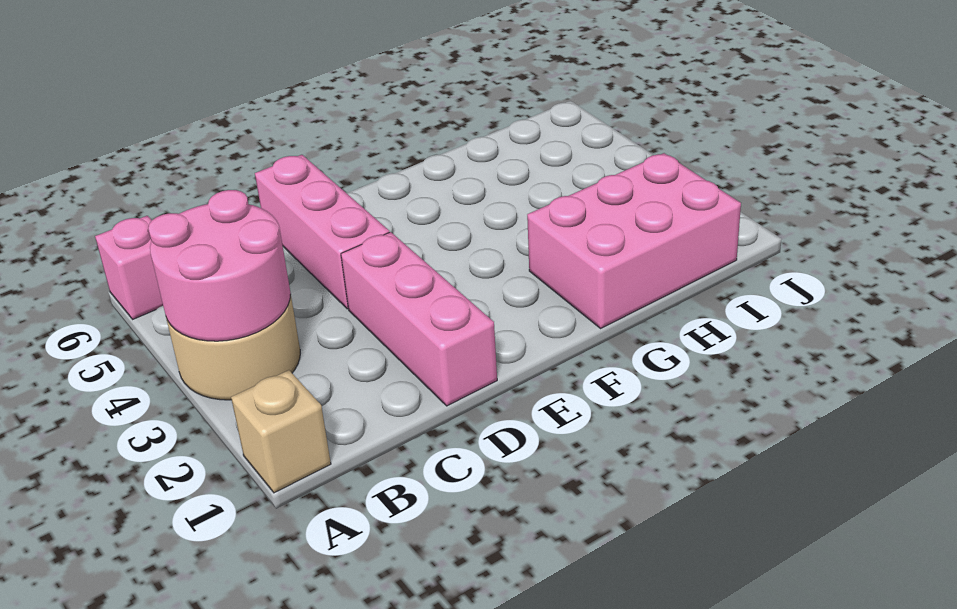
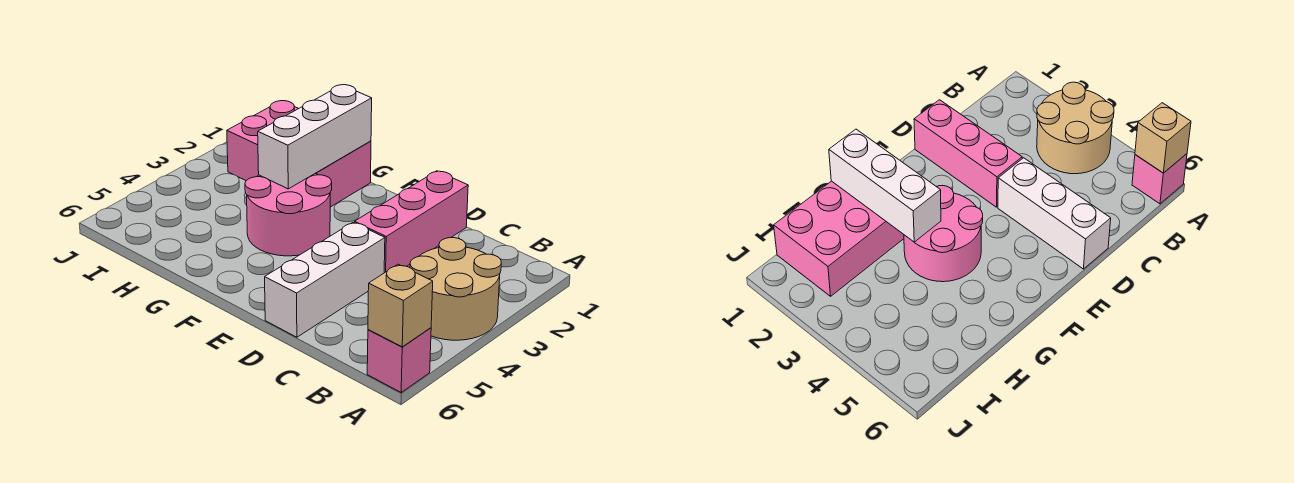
tan 1x1 brick [231,370,331,493] -> tan 1x1 brick moved to [368,264,433,347]
pink 2x2 round brick [148,190,291,341] -> pink 2x2 round brick moved to [245,173,332,256]
pink 1x3 brick [255,155,389,309] -> white 1x3 brick [265,222,385,337]
none -> white 1x3 brick [258,85,372,189]

